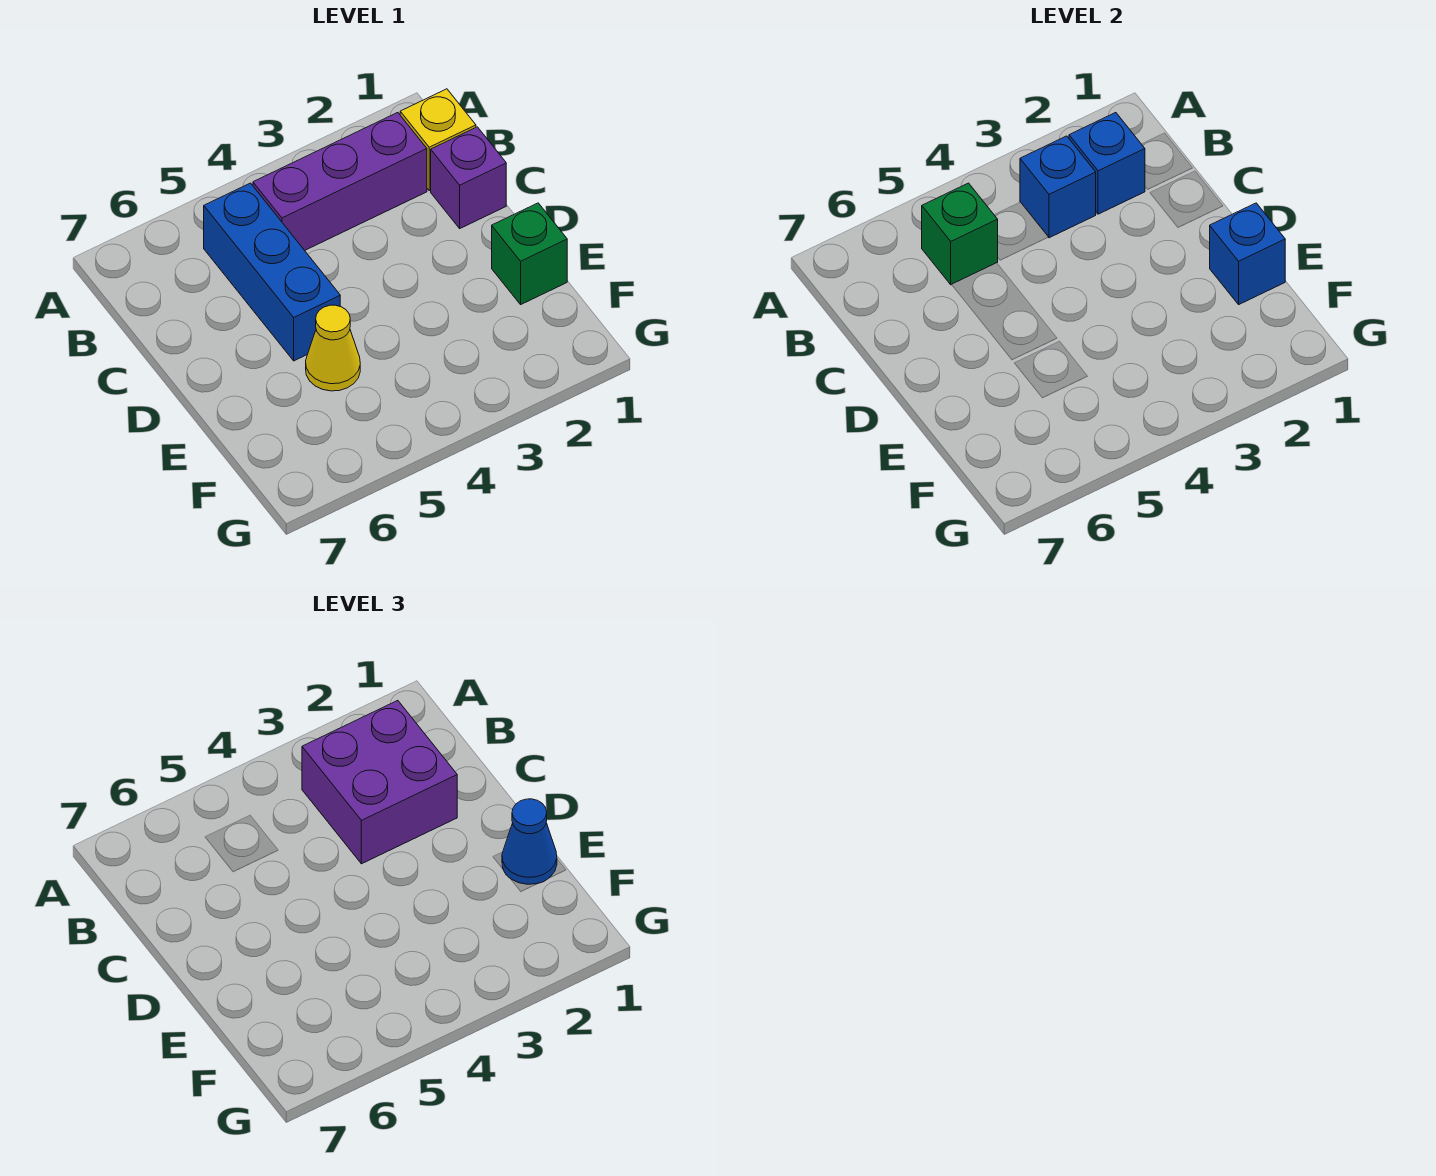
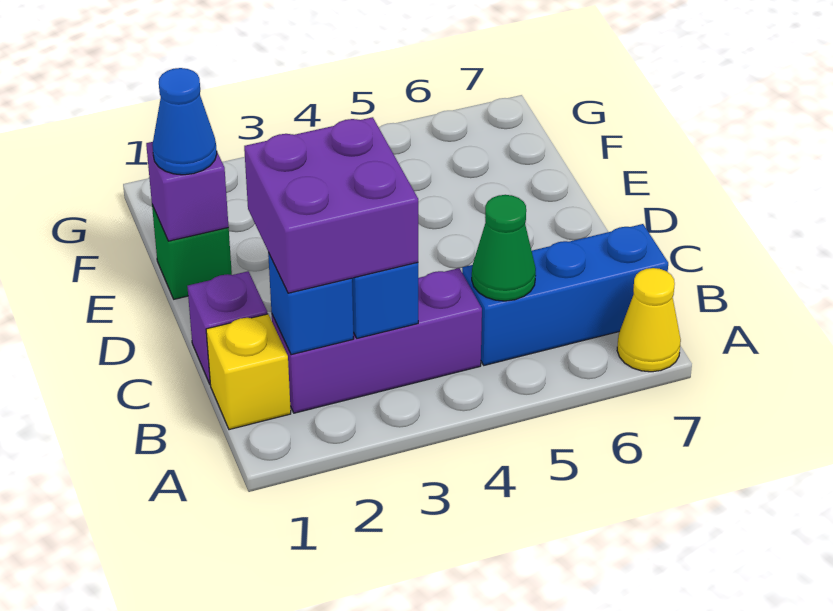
blue 1x3 brick [204,183,340,361] -> blue 1x3 brick turned to [462,224,668,365]
green 1x1 brick [922,183,998,285] -> green 1x1 cone [472,195,536,301]
blue 1x1 brick [1210,203,1285,304] -> purple 1x1 brick [146,142,229,241]
yellow 1x1 cone [306,305,360,391] -> yellow 1x1 cone moved to [617,268,681,372]

